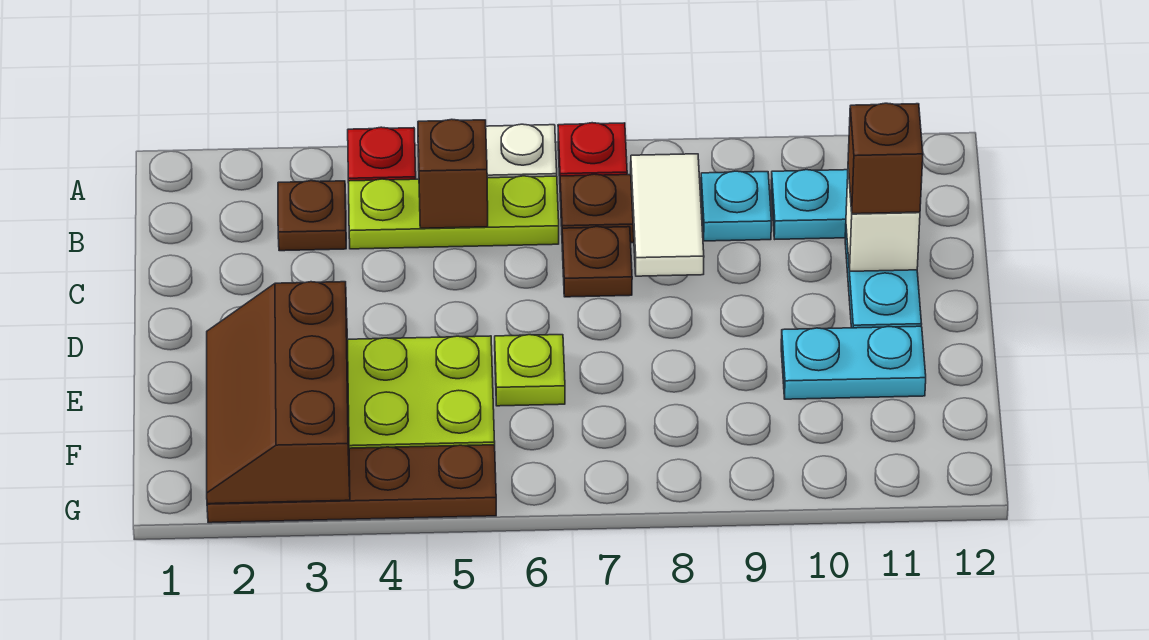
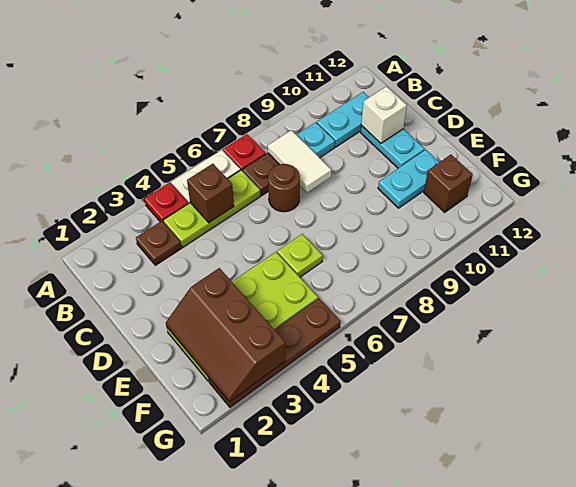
brown 1x1 plate [562,227,632,297] -> brown 1x1 round brick [268,164,300,212]
brown 1x1 brick [848,103,923,214] -> brown 1x1 brick moved to [424,155,473,212]

